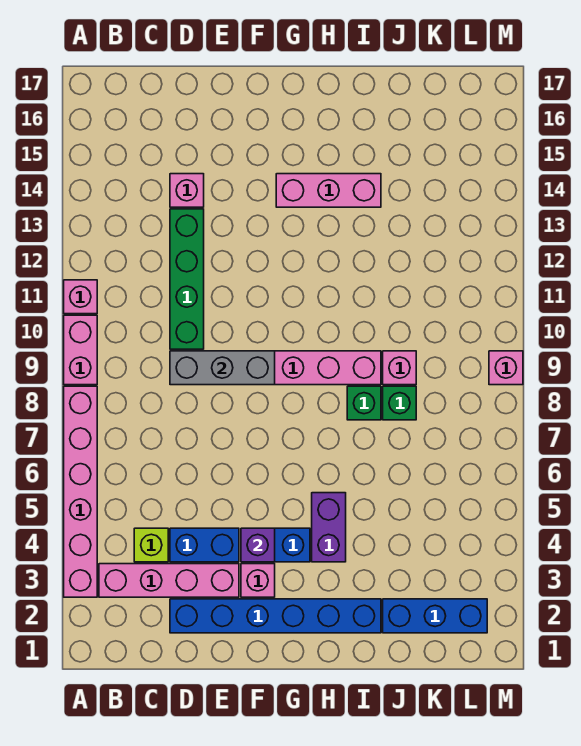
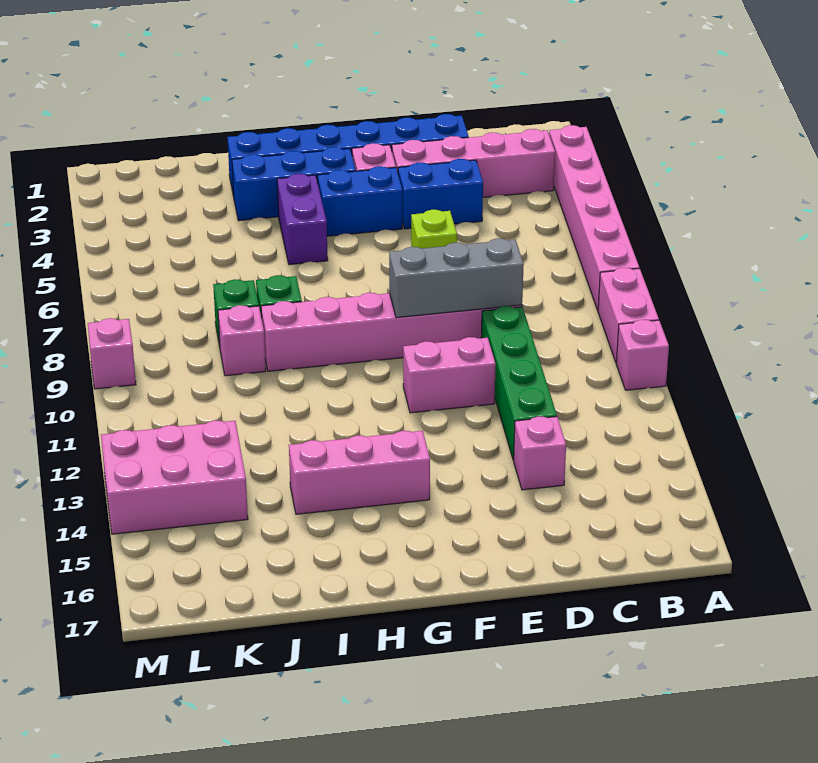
lime 1x1 brick [134,528,168,562] -> lime 1x1 brick moved to [411,210,457,249]
none -> pink 1x2 brick [403,337,496,413]
purple 1x1 brick [241,528,275,562] -> none
blue 1x3 brick [383,599,487,633] -> blue 1x3 brick moved to [232,147,356,221]
none -> pink 2x3 brick [101,420,248,534]

